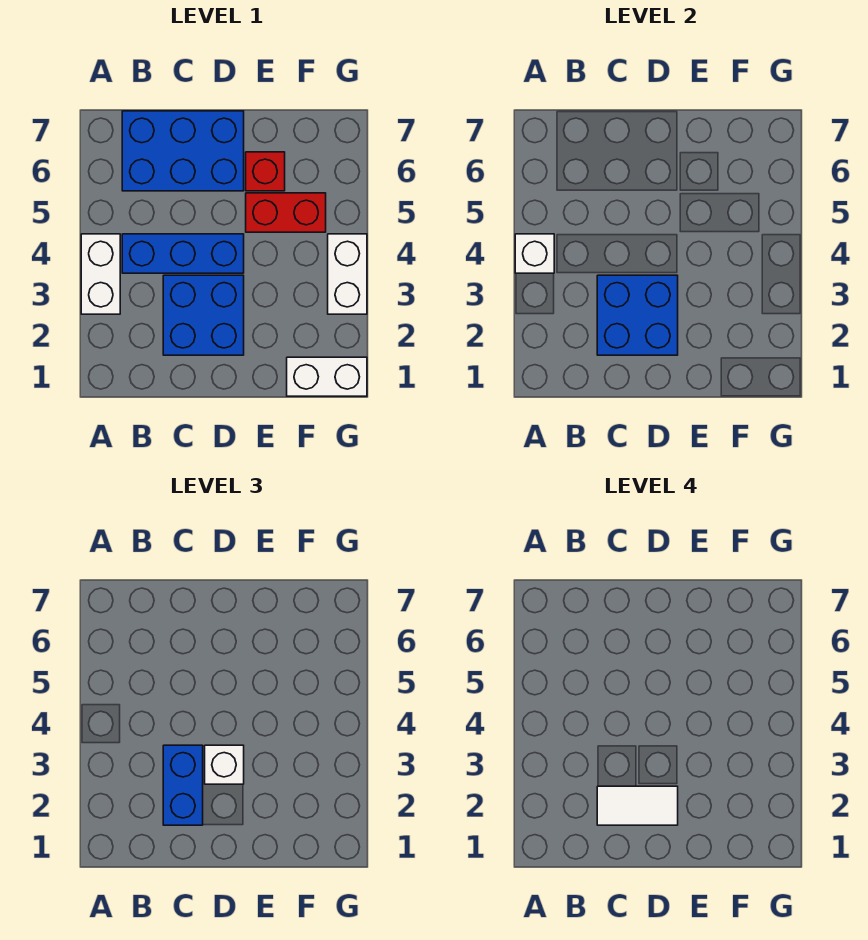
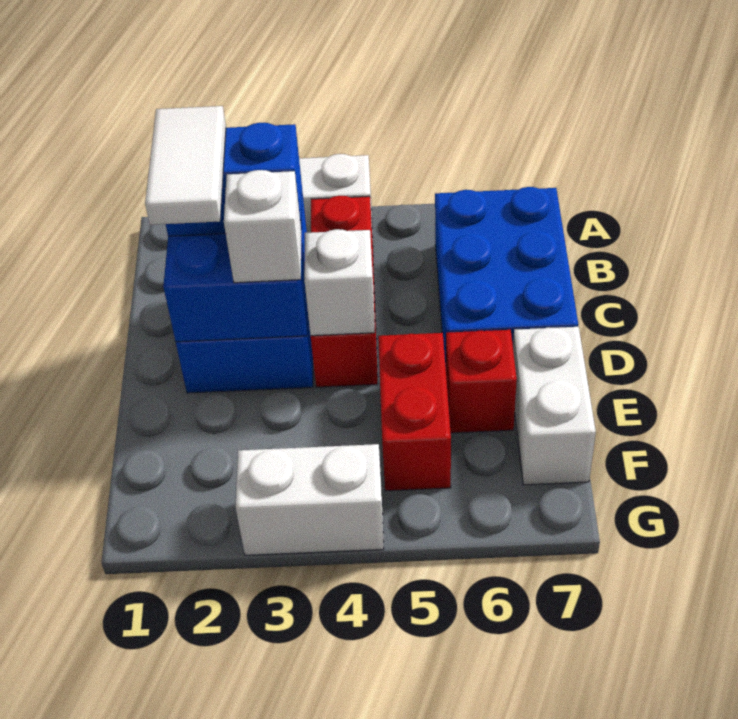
white 1x1 brick [515,234,554,273] -> white 1x1 brick moved to [304,229,375,336]
blue 1x3 brick [122,234,244,273] -> red 1x3 brick [311,196,378,387]
white 1x2 brick [287,357,367,396] -> white 1x2 brick moved to [513,327,596,485]

